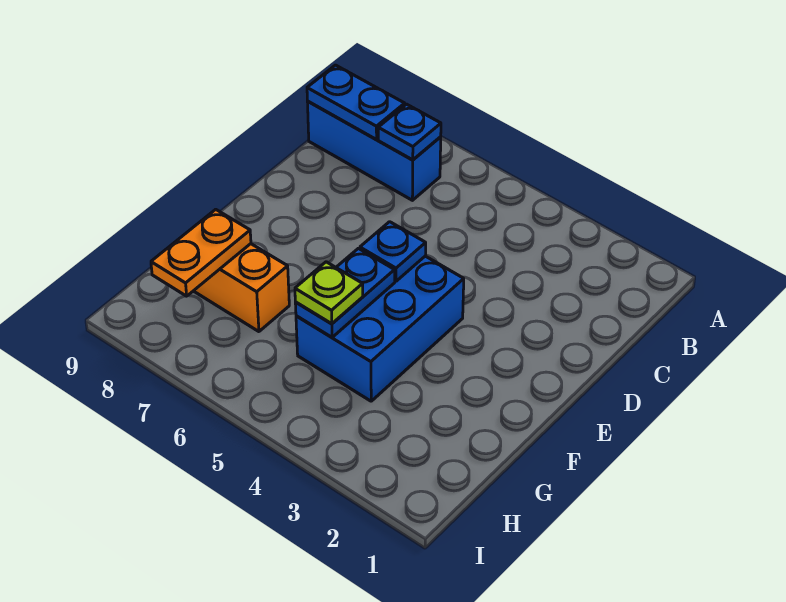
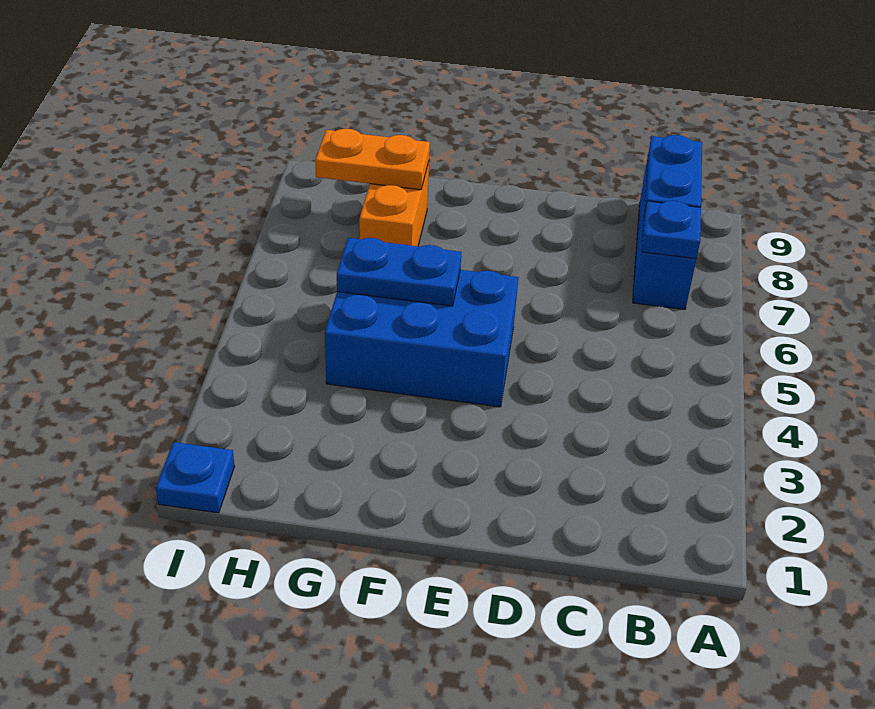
blue 1x1 plate [360,222,426,281] -> blue 1x1 plate moved to [156,442,234,513]
lime 1x1 plate [295,262,363,324] -> none

